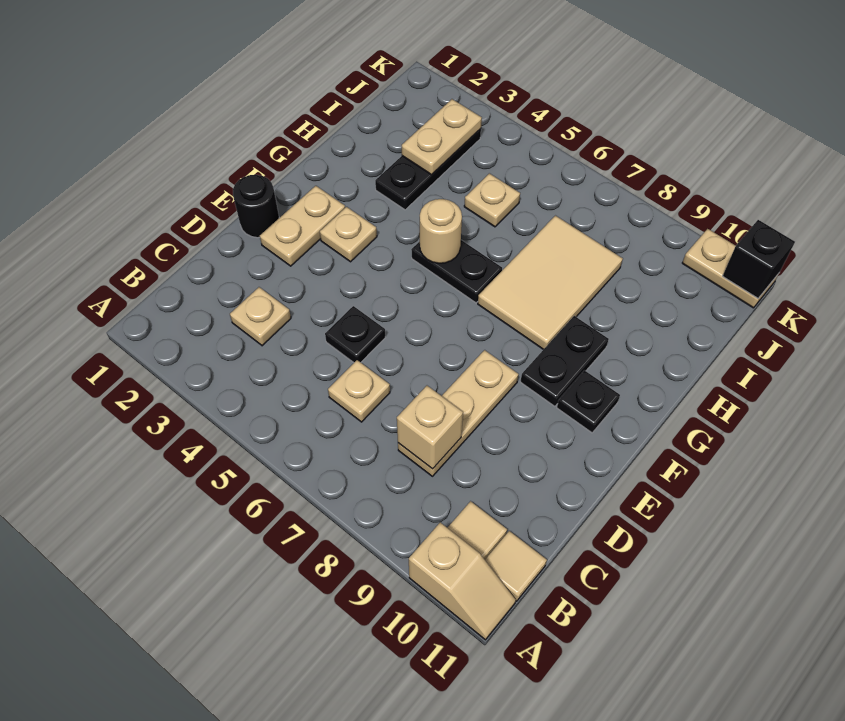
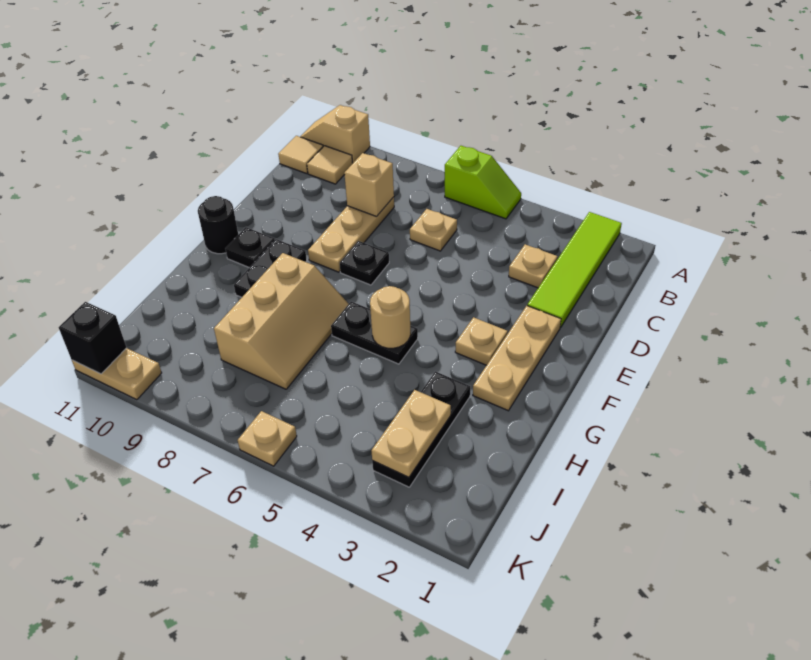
none -> lime 1x4 tile [527,212,622,328]
none -> lime 1x2 slope [445,146,521,219]
black 1x1 plate [325,306,385,363] -> black 1x1 plate moved to [340,241,389,285]
black 1x1 round brick [233,175,279,238] -> black 1x1 round brick moved to [198,196,238,254]
tan 1x2 plate [260,186,345,266] -> tan 1x3 plate [473,306,561,411]
tan 2x3 tile [478,216,623,350] -> tan 2x3 slope [214,253,348,389]
tan 1x1 plate [464,173,520,227] -> tan 1x1 plate moved to [238,411,297,466]

